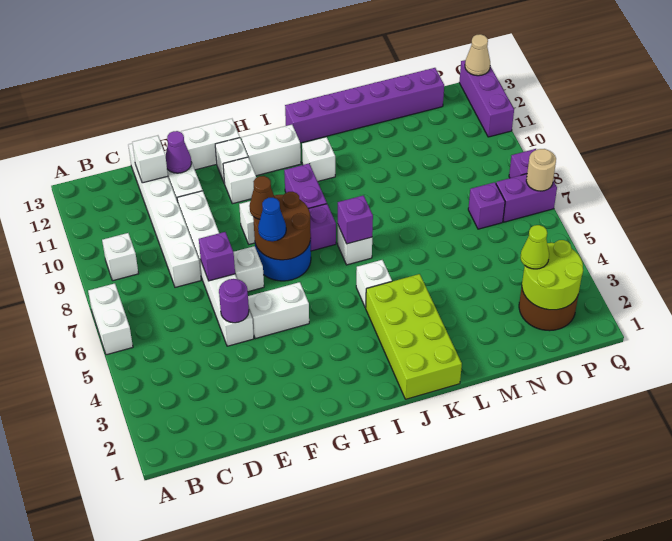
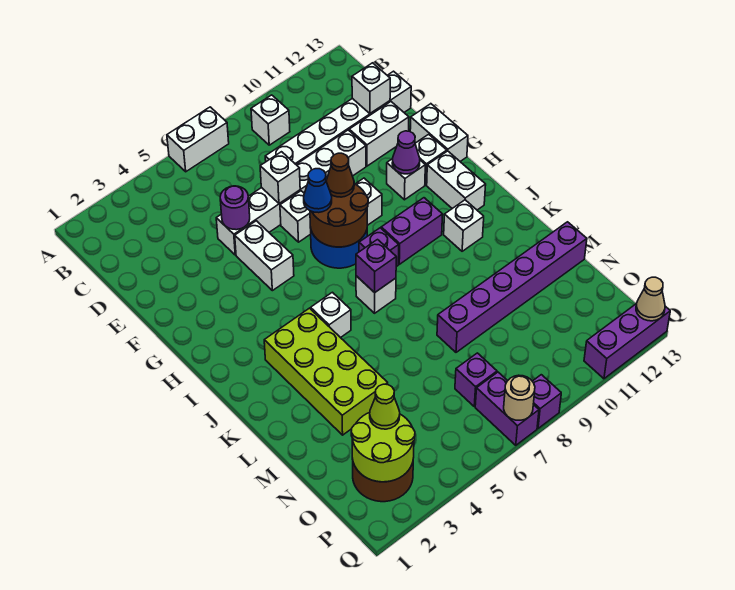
purple 1x1 brick [199,232,235,281] -> white 1x1 brick [260,152,300,204]
purple 1x1 cone [166,131,191,173] -> purple 1x1 cone moved to [392,131,420,174]
lime 2x4 brick [366,274,462,399] -> lime 2x4 brick turned to [264,308,388,435]
purple 1x6 brick [285,68,444,143] -> purple 1x6 brick turned to [437,222,587,352]

